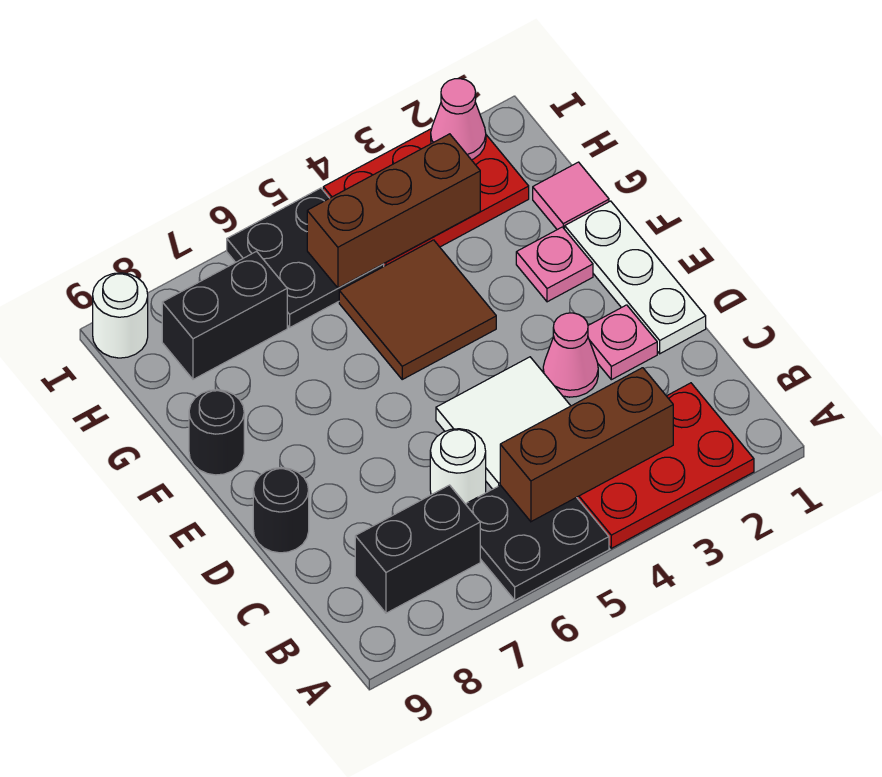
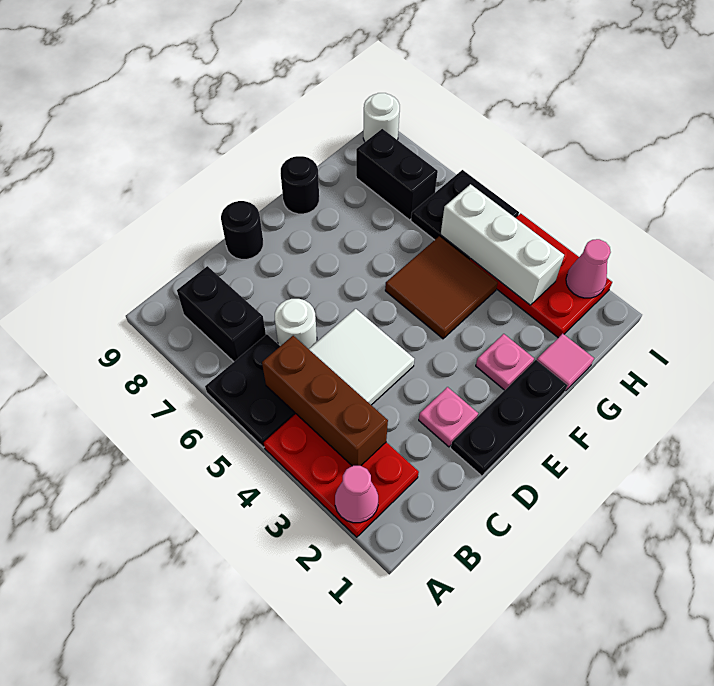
white 1x3 plate [565,201,706,354] -> black 1x3 plate [451,360,567,476]
pink 1x1 cone [543,313,598,397] -> pink 1x1 cone moved to [335,466,378,523]
brown 1x3 brick [307,134,480,288] -> white 1x3 brick [441,184,564,305]

